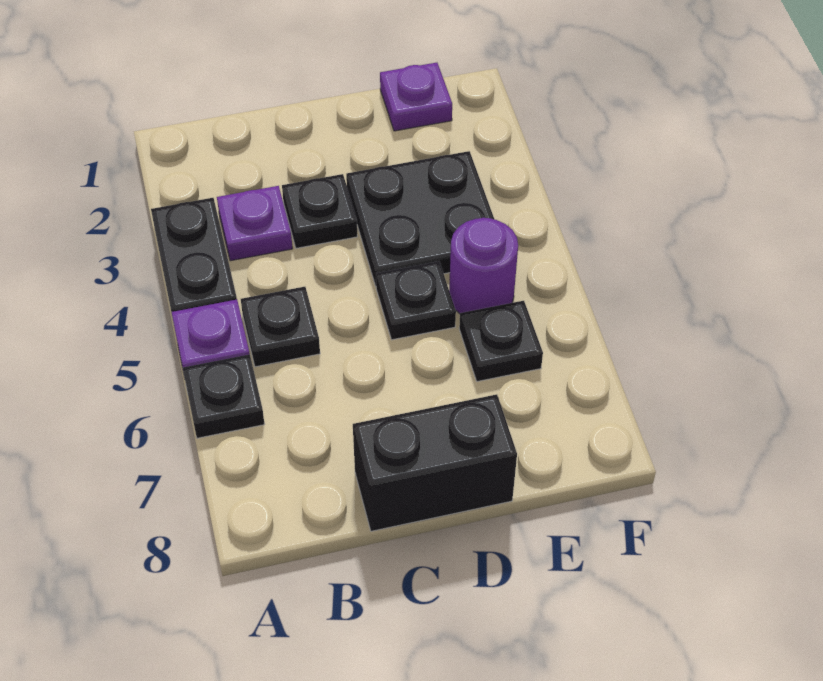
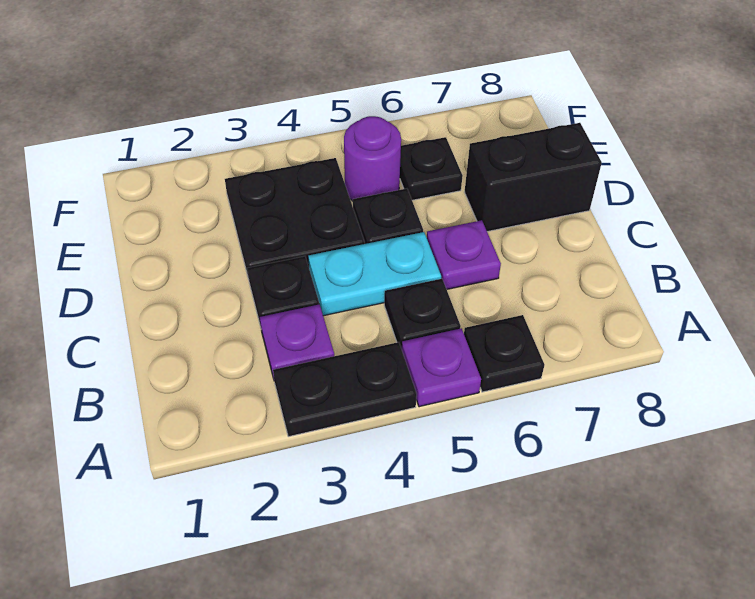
none -> cyan 1x2 plate [308,232,441,316]
black 1x2 brick [353,394,517,531] -> black 1x2 brick turned to [465,123,602,232]
purple 1x1 plate [380,63,452,131] -> purple 1x1 plate moved to [427,220,501,289]

